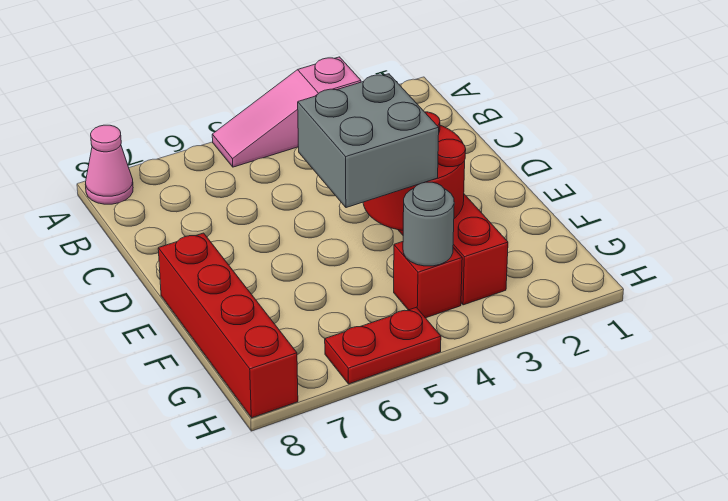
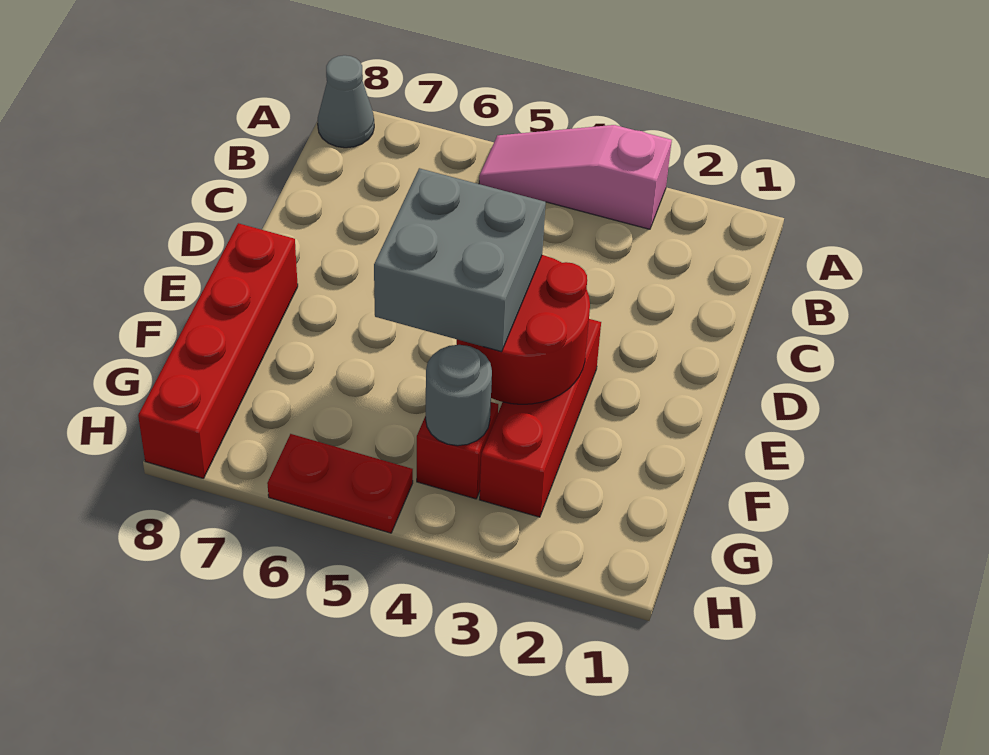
pink 1x1 cone [85,125,133,204] -> grey 1x1 cone [318,55,374,148]

